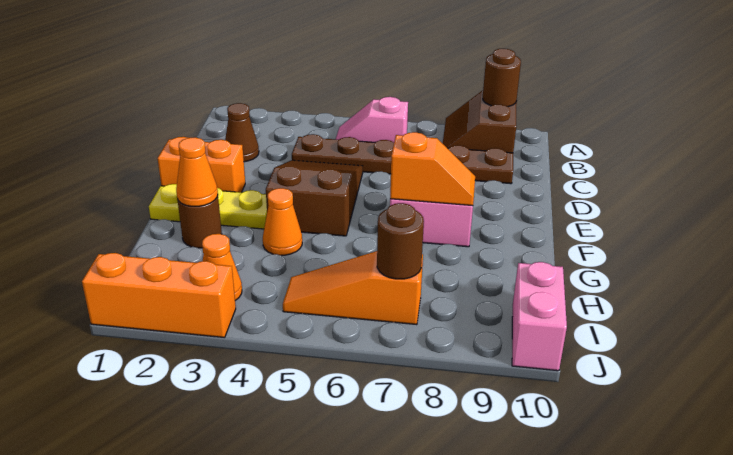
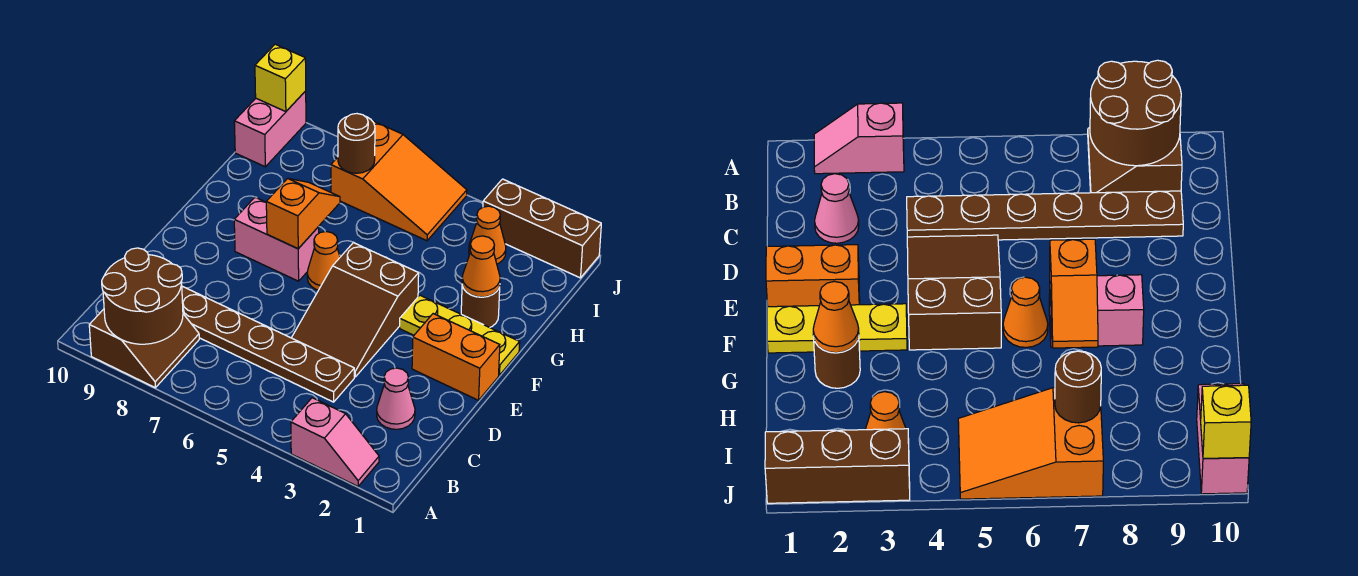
brown 1x1 round brick [483,49,521,107] -> brown 2x2 round brick [102,248,183,344]
pink 1x2 slope [336,97,408,142] -> pink 1x2 slope moved to [291,398,379,486]
brown 1x1 cone [225,103,259,162] -> pink 1x1 cone [377,368,415,429]
orange 1x2 slope [390,132,475,206] -> orange 1x2 slope turned to [266,178,340,249]
orange 1x1 cone [263,188,302,255] -> orange 1x1 cone moved to [307,232,340,290]
orange 1x3 slope [283,251,423,325] -> orange 2x3 slope [331,121,467,241]
orange 1x3 brick [82,253,236,338] -> brown 1x3 brick [483,179,601,278]
none -> yellow 1x1 brick [255,44,306,112]

